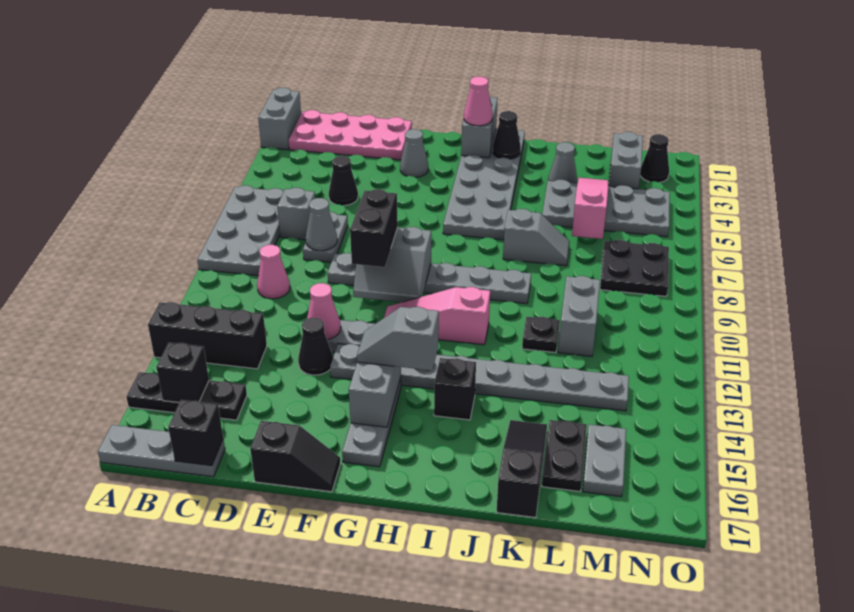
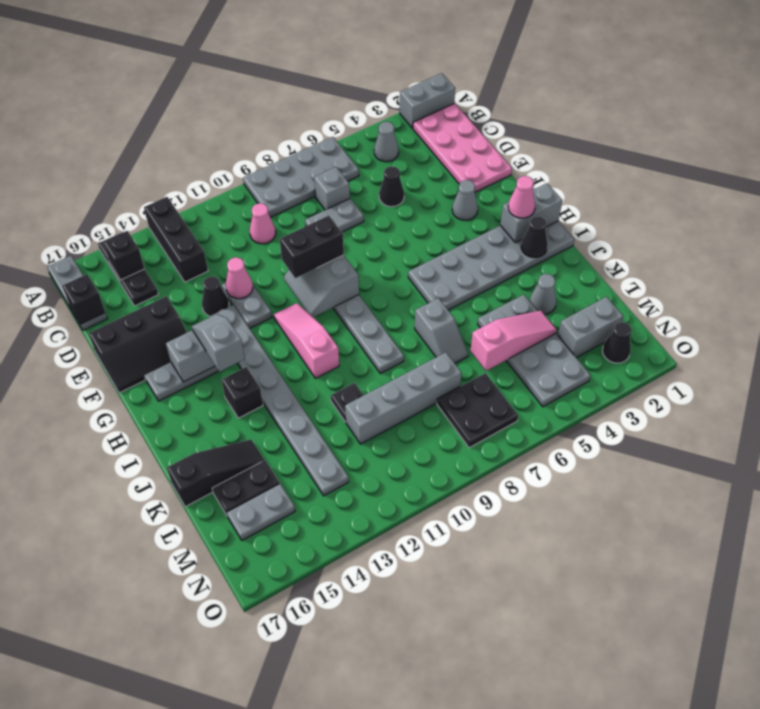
grey 1x1 cone [306,198,337,251] -> grey 1x1 cone moved to [374,122,399,162]
black 1x2 slope [250,421,341,492] -> black 2x3 slope [89,296,187,393]
grey 1x2 brick [558,276,600,356] -> grey 1x4 brick [345,352,462,444]

